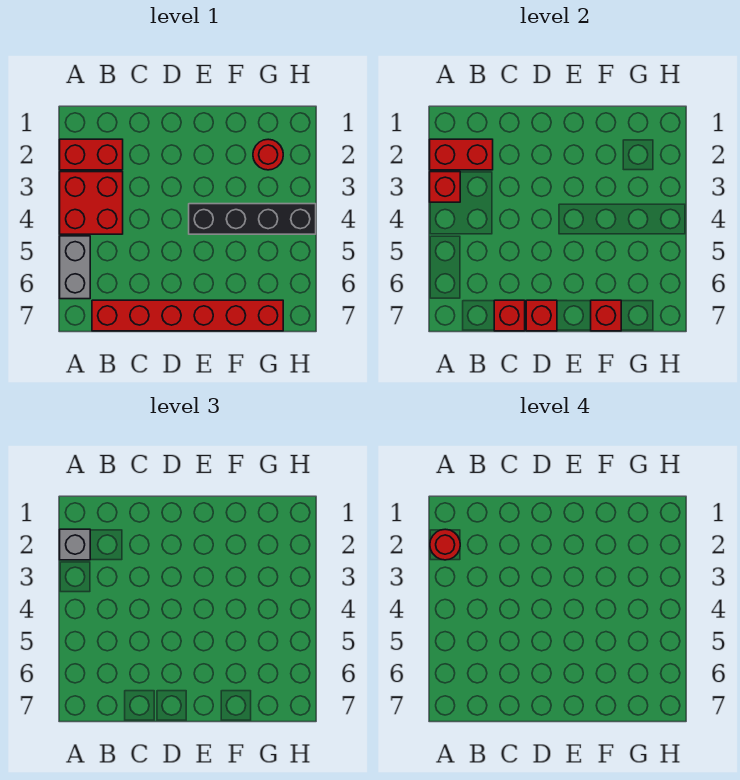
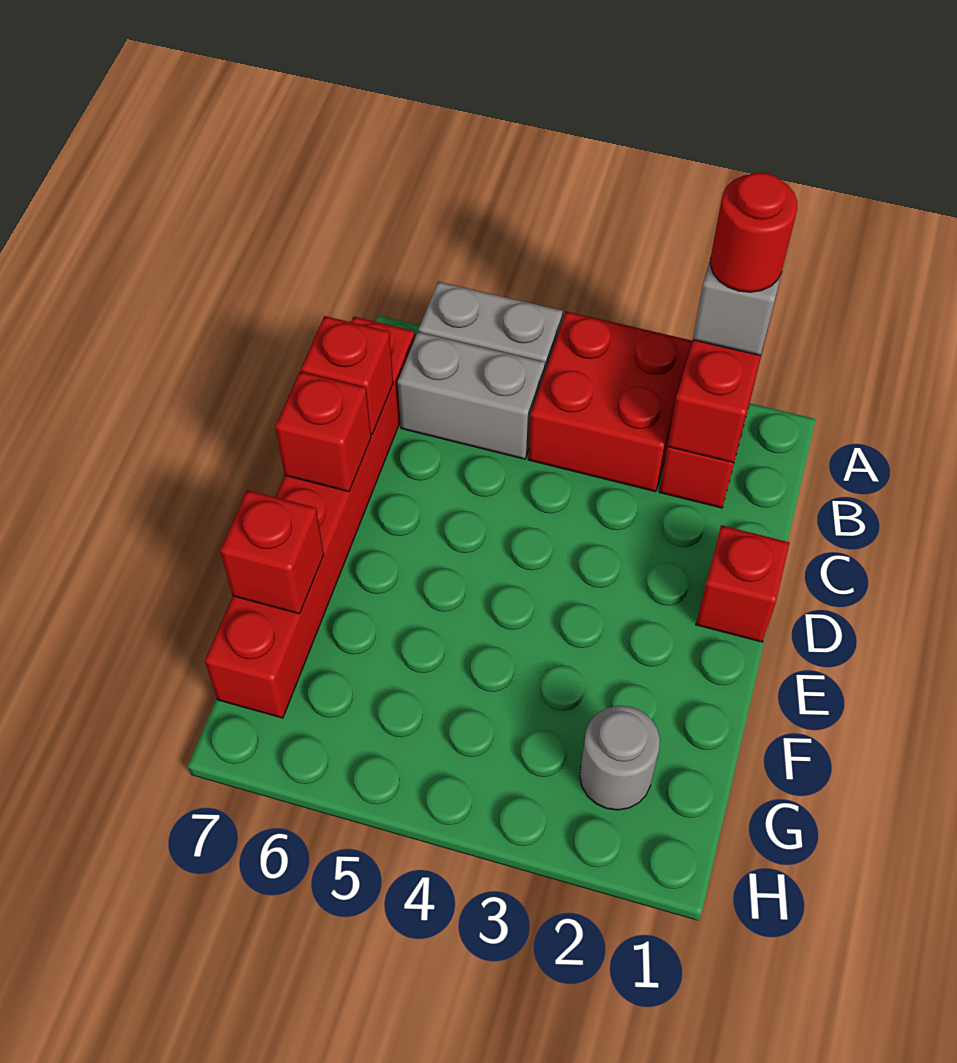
red 1x1 brick [430,172,460,202] -> red 1x1 brick moved to [696,525,789,642]
none -> grey 1x2 brick [398,332,545,459]
black 1x4 brick [189,204,316,234] -> none
red 1x1 round brick [253,139,283,170] -> grey 1x1 round brick [580,706,660,810]

